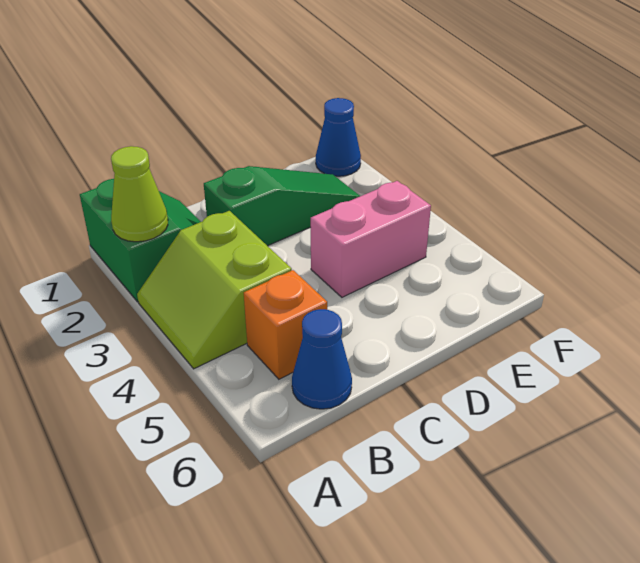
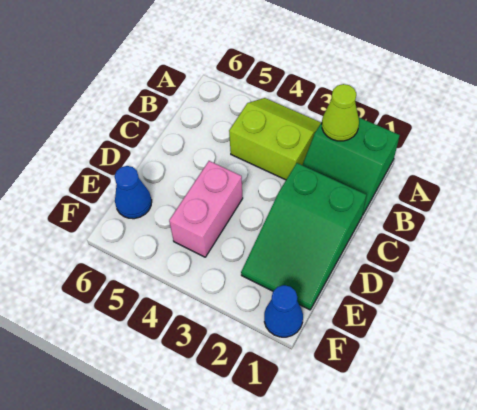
orange 1x1 brick [244,270,327,379] -> none
blue 1x1 cone [292,309,352,409] -> blue 1x1 cone moved to [114,166,152,219]
green 1x3 slope [204,166,360,246] -> green 2x3 slope [241,163,366,310]

